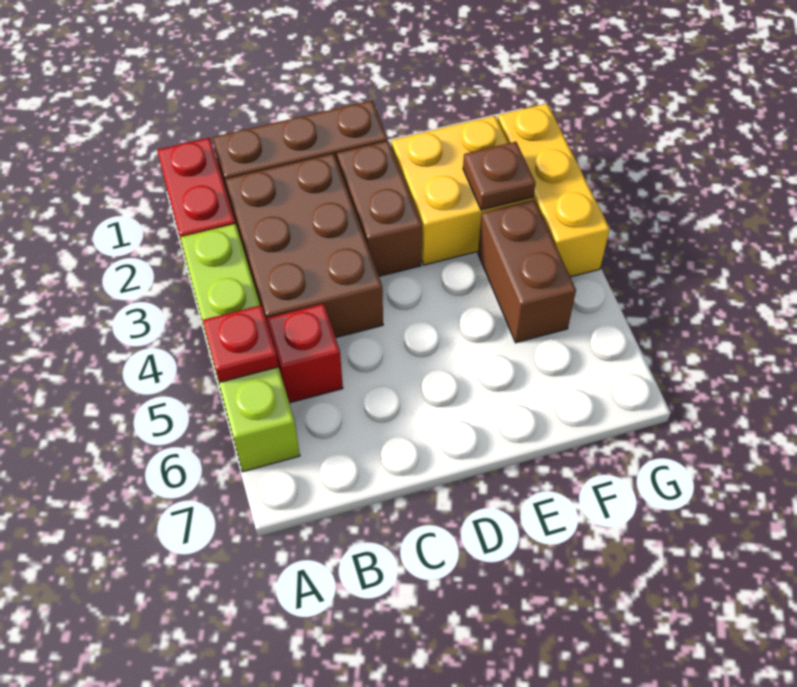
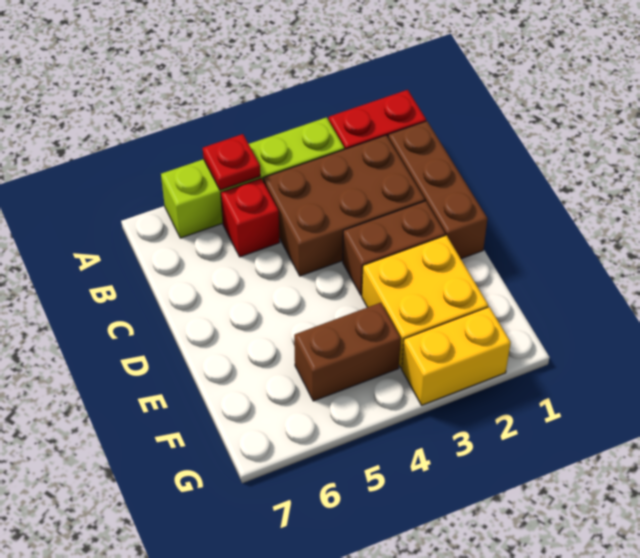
brown 1x1 plate [463,142,535,210] -> none
yellow 1x3 brick [497,103,610,277] -> yellow 1x2 brick [402,307,511,405]

